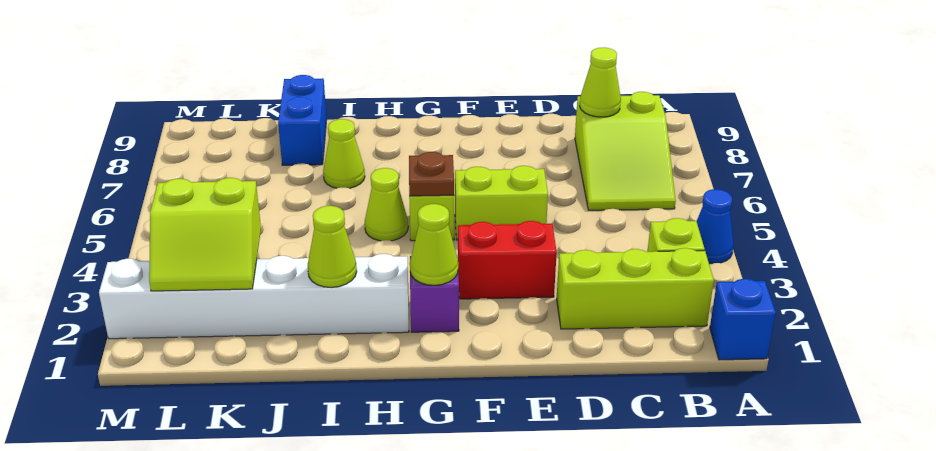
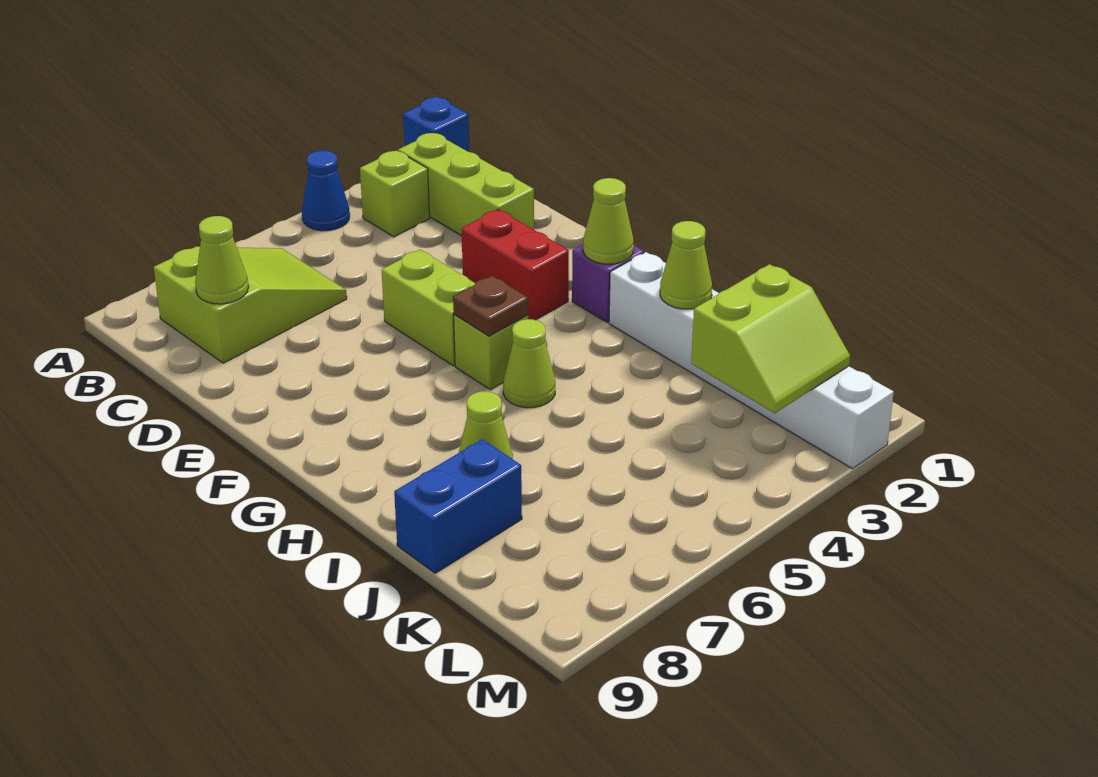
lime 2x2 slope [149,178,261,291] -> lime 2x2 slope turned to [691,264,850,413]

